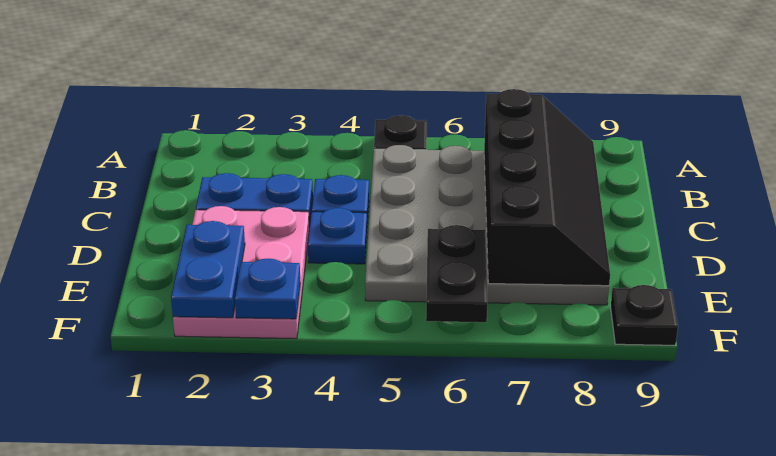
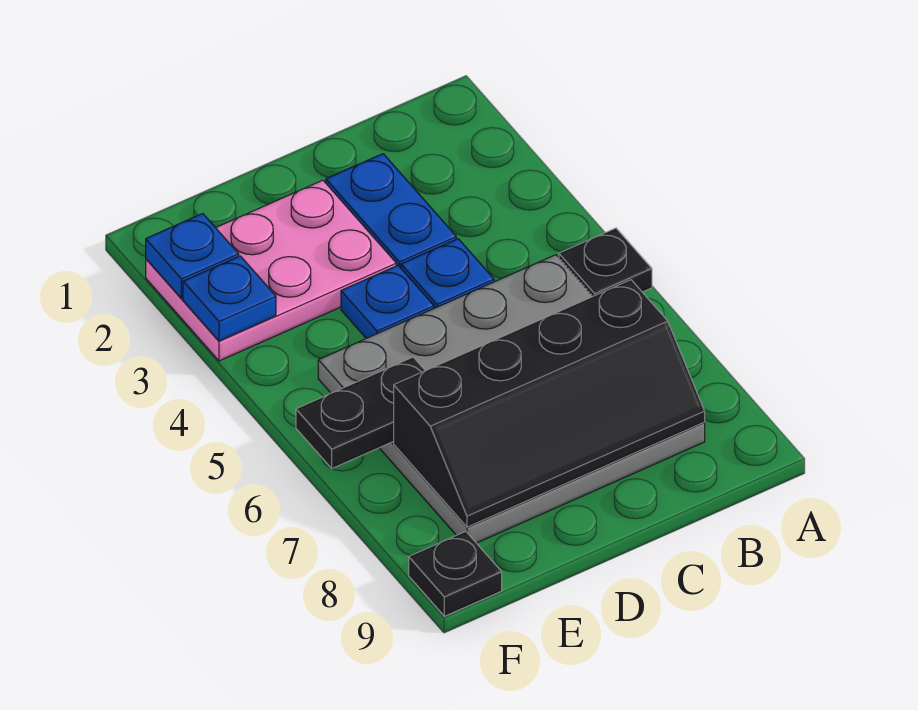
blue 1x2 plate [171,221,245,318] -> blue 1x1 plate [146,213,239,298]

